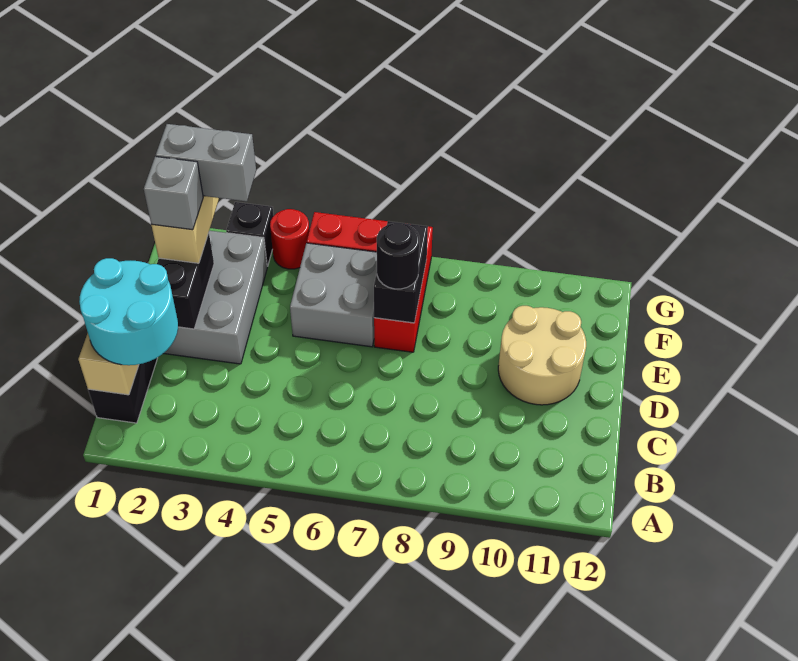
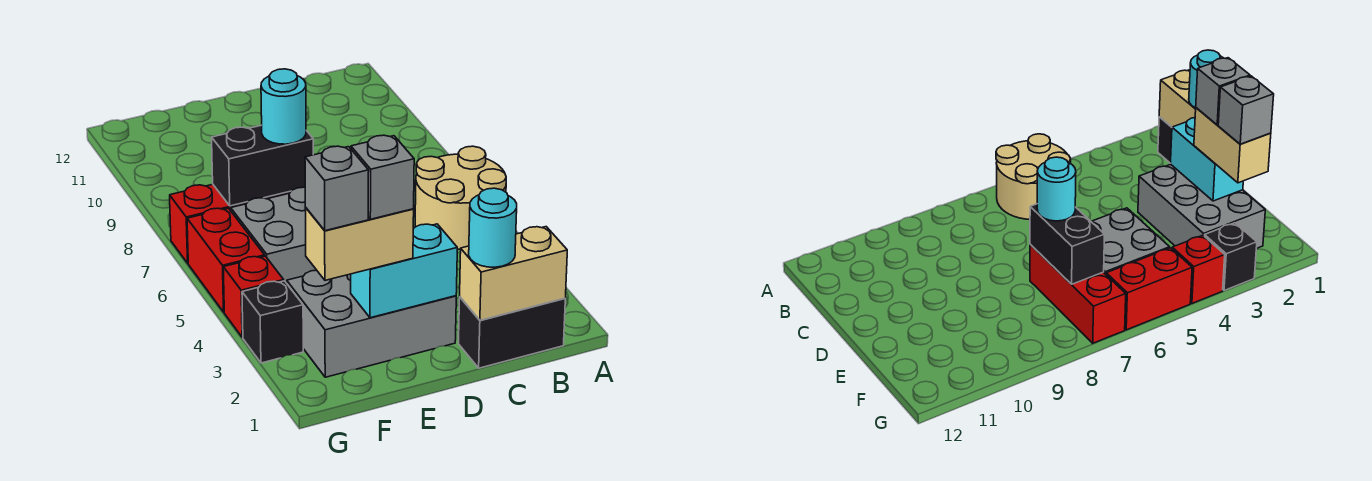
cyan 2x2 round brick [79,258,178,365] -> cyan 1x1 round brick [469,188,517,267]
black 1x2 brick [157,233,214,329] -> cyan 1x2 brick [351,224,457,318]
tan 2x2 round brick [498,306,586,405] -> tan 2x2 round brick moved to [415,146,506,249]
black 1x1 round brick [377,223,419,289] -> cyan 1x1 round brick [261,69,306,144]
grey 1x2 brick [156,124,256,201] -> grey 1x1 brick [305,146,369,231]
red 1x1 round brick [270,209,309,269] -> red 1x1 brick [223,256,284,337]

